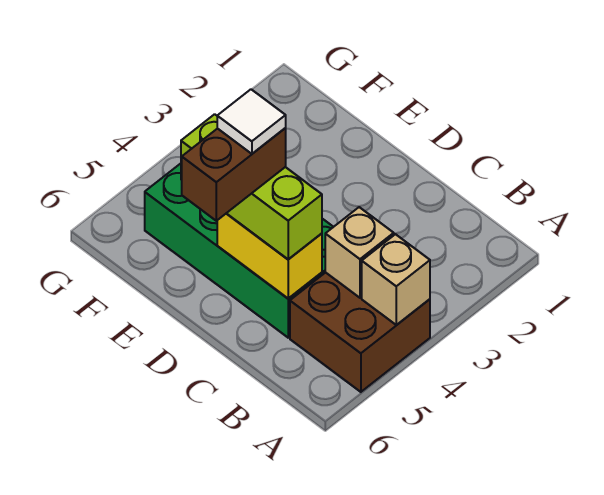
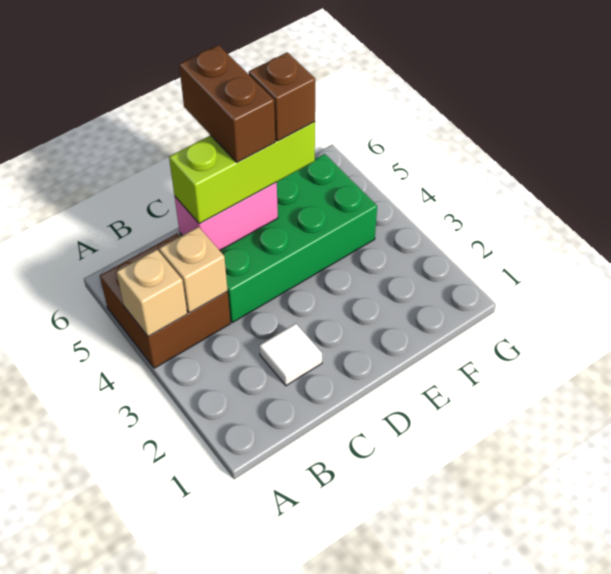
yellow 1x2 brick [217,213,322,298] -> pink 1x2 brick [175,182,278,251]
white 1x1 tile [217,89,286,154] -> white 1x1 tile moved to [259,323,322,386]
none -> brown 1x1 brick [249,52,315,141]

